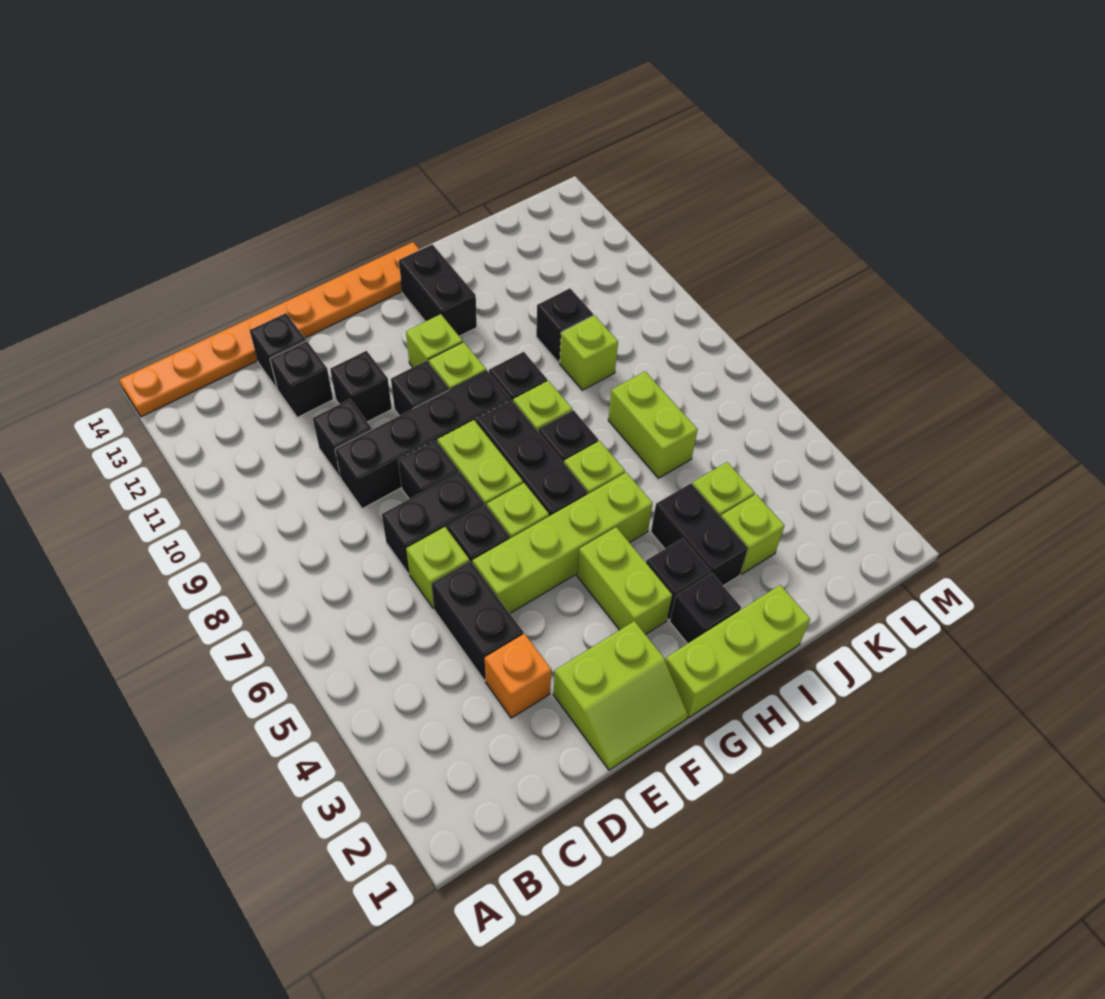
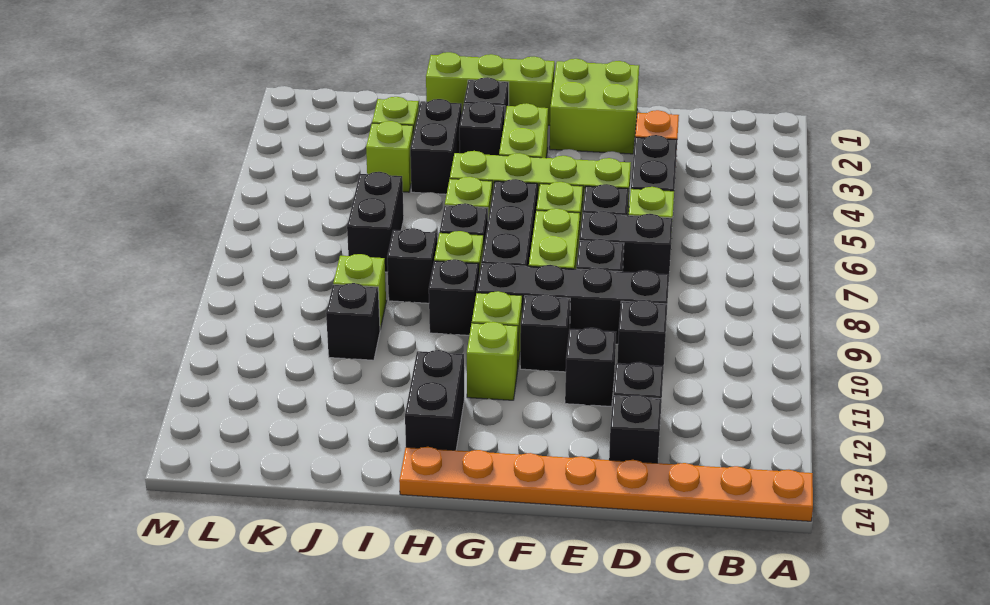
lime 2x2 slope [553,621,688,770] -> lime 2x2 brick [550,59,639,154]
none -> black 1x1 brick [387,228,437,303]
lime 1x2 brick [608,372,698,478] -> black 1x2 brick [347,172,404,272]

